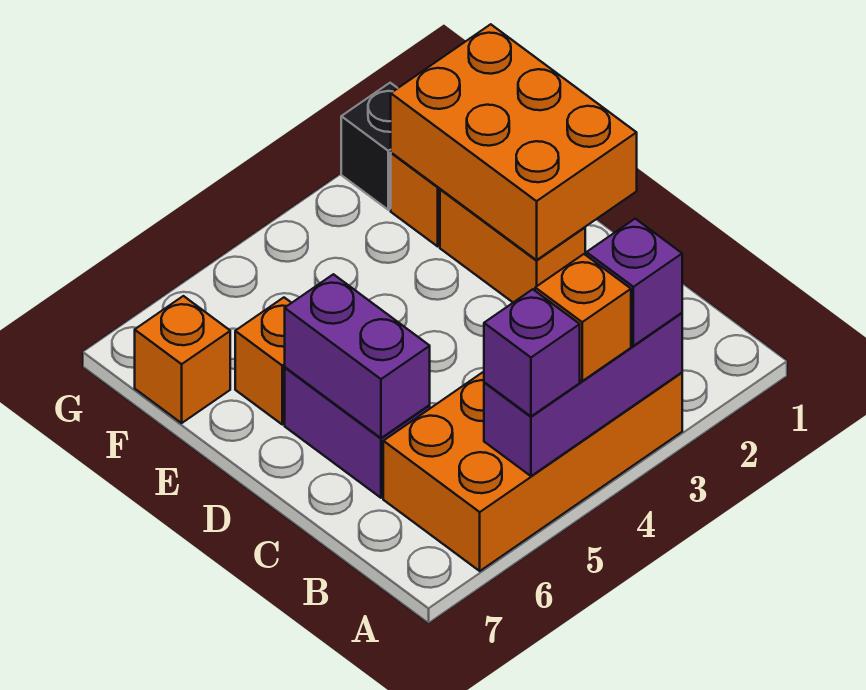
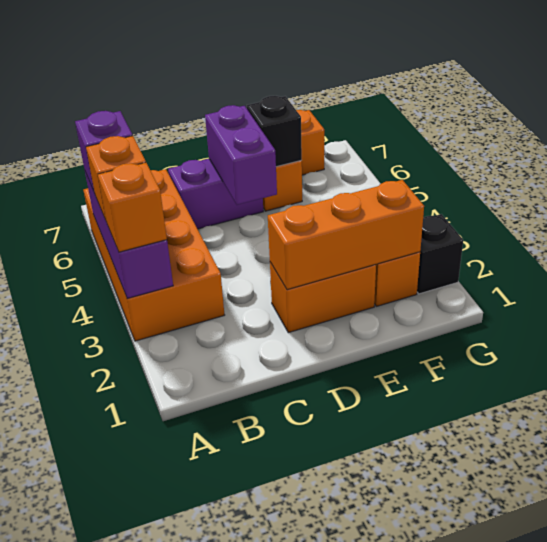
purple 1x1 brick [586,219,682,346] -> orange 1x1 brick [98,163,167,252]
purple 1x2 brick [285,274,430,438] -> purple 1x2 brick turned to [205,105,277,205]
orange 2x3 brick [391,24,637,260] -> orange 1x3 brick [268,180,424,290]
none -> black 1x1 brick [247,96,302,167]

